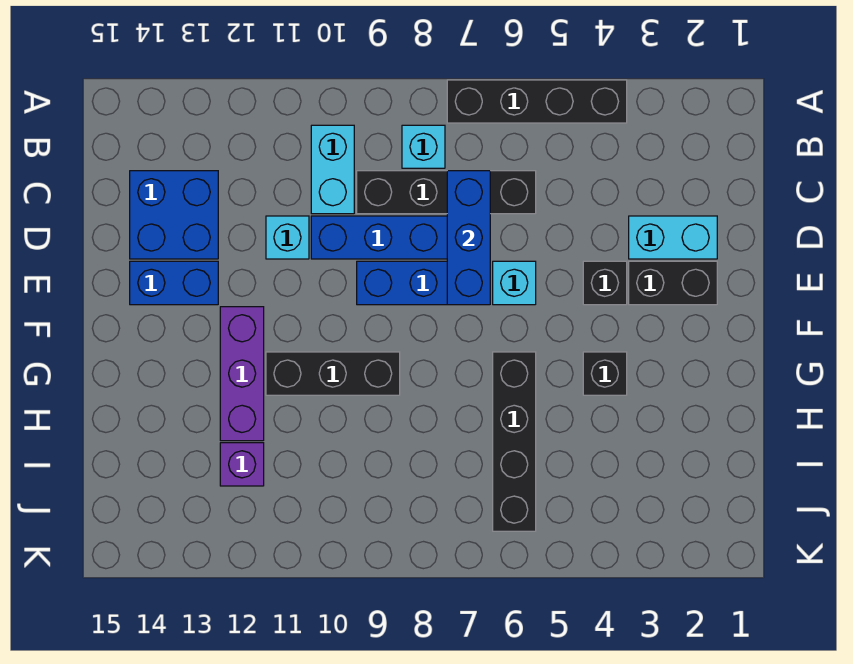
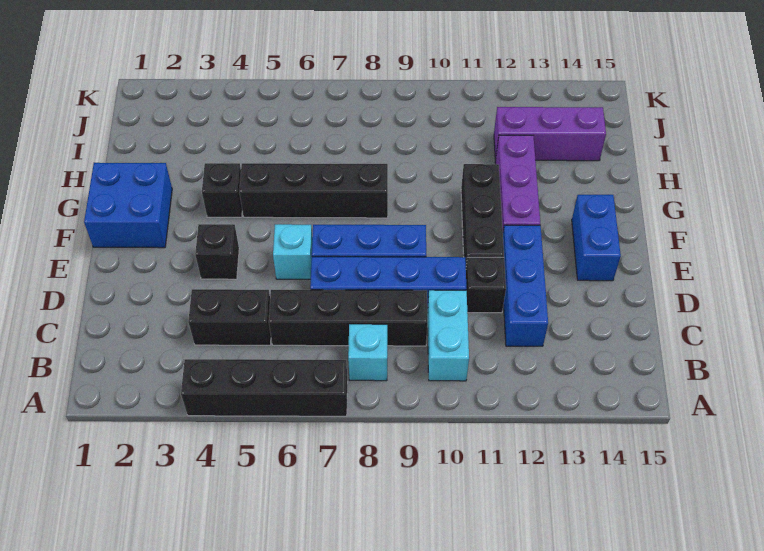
blue 1x3 brick [447,171,490,305] -> blue 1x3 brick moved to [503,225,548,346]
blue 2x2 brick [130,171,218,259] -> blue 2x2 brick moved to [84,163,172,248]
cyan 1x2 brick [629,216,717,259] -> none
cyan 1x1 brick [266,216,309,259] -> black 1x1 brick [466,257,506,313]
black 1x2 brick [629,261,717,305] -> black 1x2 brick moved to [188,289,271,345]
blue 1x2 brick [130,261,218,305] -> blue 1x2 brick turned to [572,195,621,281]
black 1x4 brick [493,352,536,531] -> black 1x4 brick turned to [239,163,388,218]
black 1x3 brick [266,352,400,395] -> black 1x3 brick turned to [461,164,504,263]
purple 1x1 brick [220,443,264,486] -> purple 1x3 brick [494,107,606,161]

